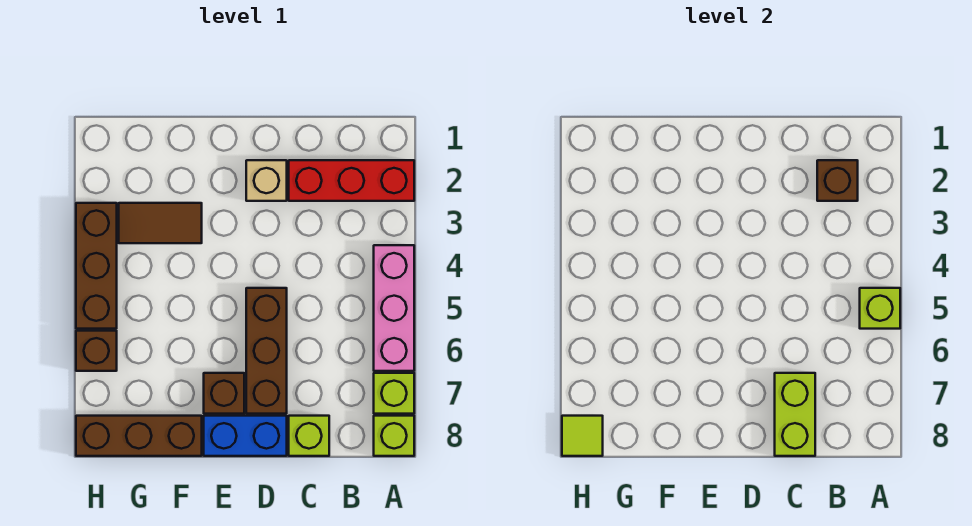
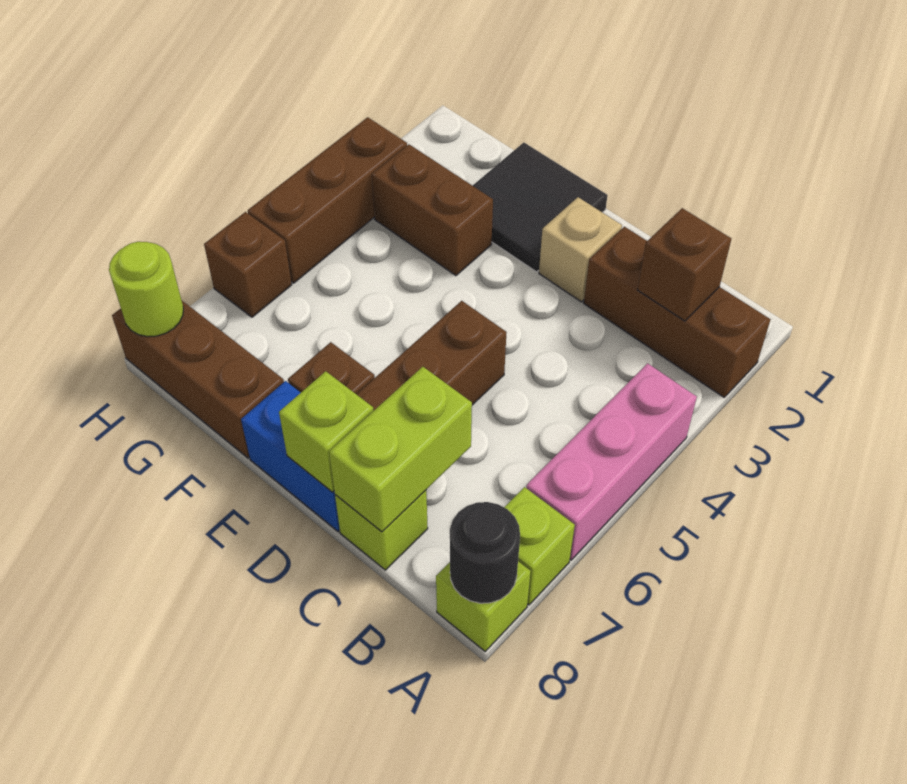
red 1x3 brick [289,160,414,201] -> brown 1x3 brick [584,227,771,397]
lime 1x1 brick [860,288,900,329] -> lime 1x1 brick moved to [279,371,374,492]
none -> black 1x1 round brick [450,502,520,603]
none -> black 2x2 tile [473,143,608,272]
brown 1x2 tile [119,203,202,243] -> brown 1x2 brick [372,144,493,276]
lime 1x1 tile [562,416,603,456] -> lime 1x1 round brick [109,242,183,337]

